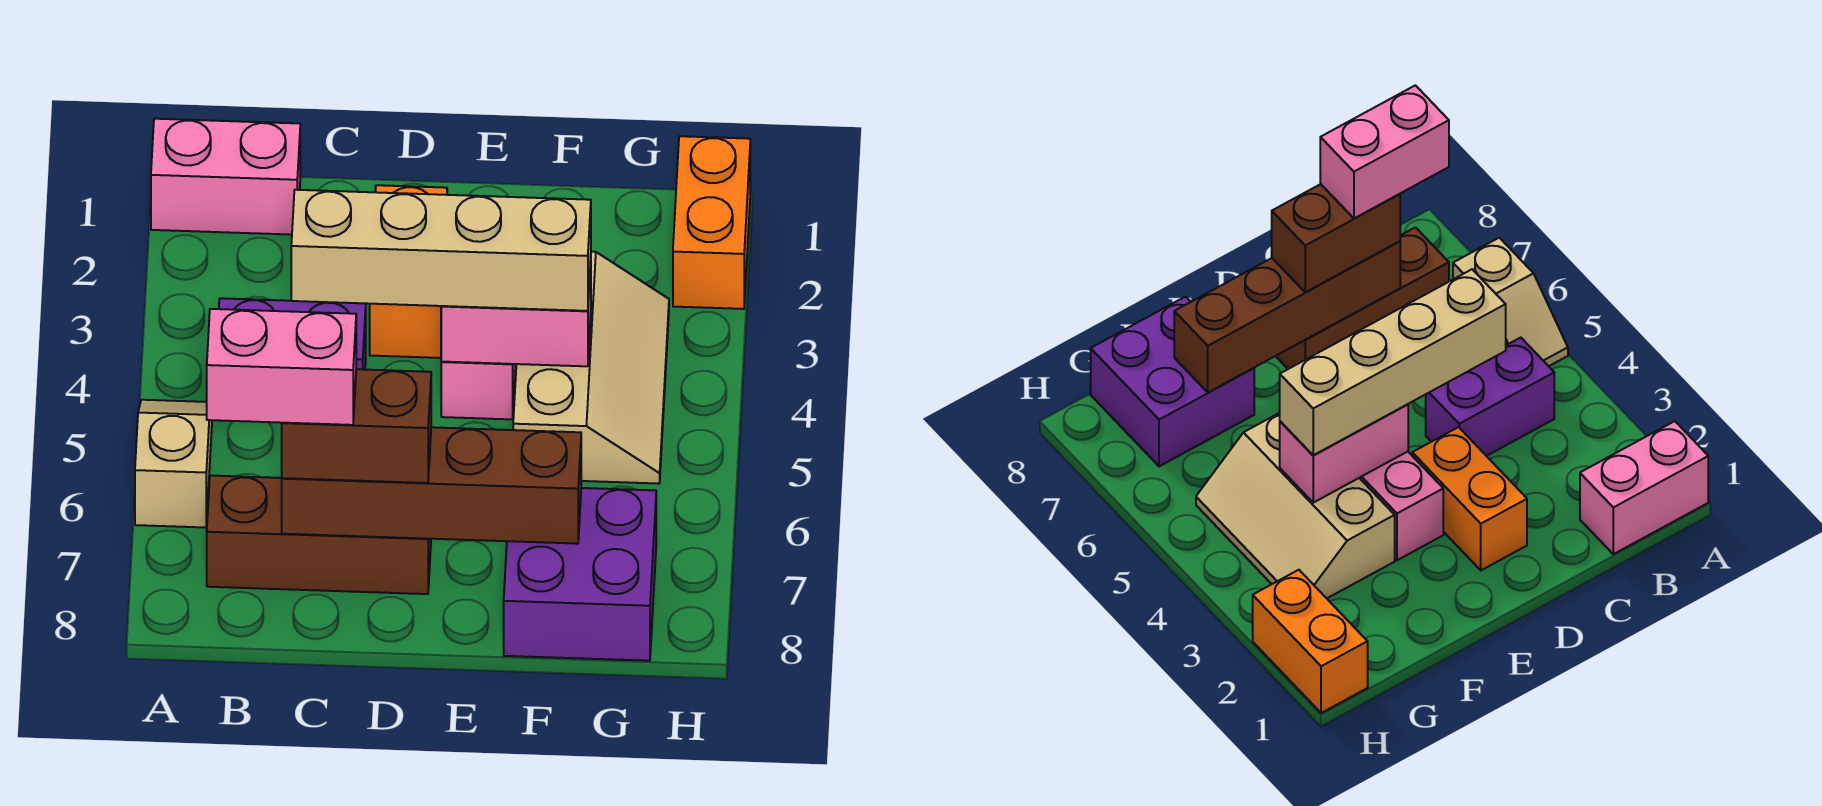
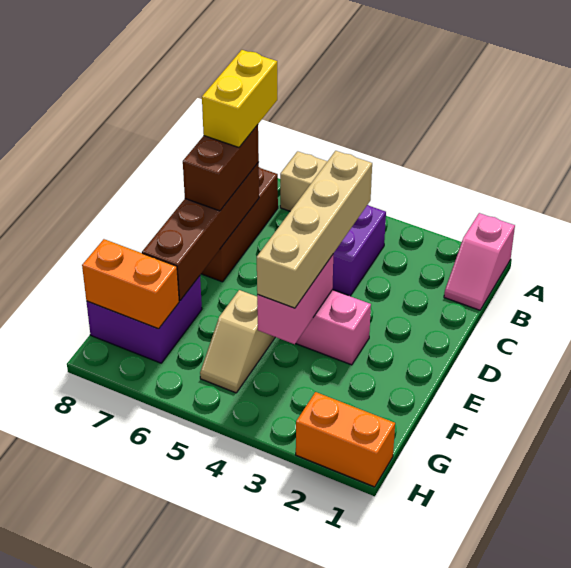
pink 1x2 brick [151,119,300,235] -> pink 1x2 slope [444,213,515,310]
pink 1x2 brick [207,309,356,425] -> yellow 1x2 brick [202,50,277,147]
orange 1x2 brick [370,185,447,358] -> orange 1x2 brick moved to [82,239,179,329]
tan 2x3 slope [513,252,669,484] -> tan 1x2 slope [200,290,275,393]

